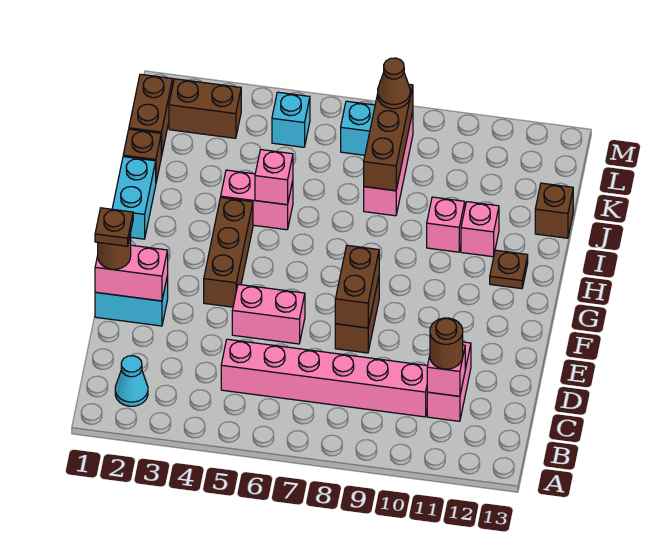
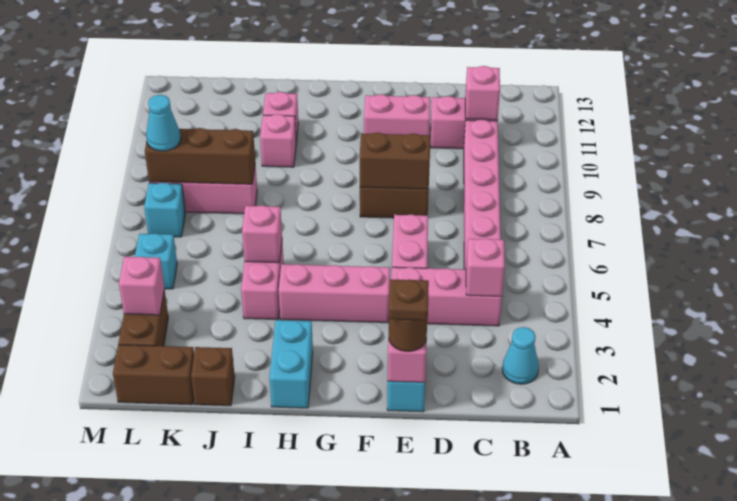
none -> pink 1x3 brick [392,267,502,326]
none -> pink 1x1 brick [466,238,505,296]
brown 1x1 round brick [430,318,463,369] -> none
none -> pink 1x2 brick [364,94,430,135]
brown 1x3 brick [204,198,253,307] -> pink 1x3 brick [279,264,390,323]
cyan 1x2 brick [112,157,156,239] -> cyan 1x2 brick turned to [269,320,313,408]
brown 1x1 plate [490,250,528,289] -> none
brown 1x1 brick [535,183,573,238] -> none
none -> pink 1x1 brick [119,257,164,315]
brown 1x1 cone [378,58,410,109] -> cyan 1x1 cone [146,95,181,151]

